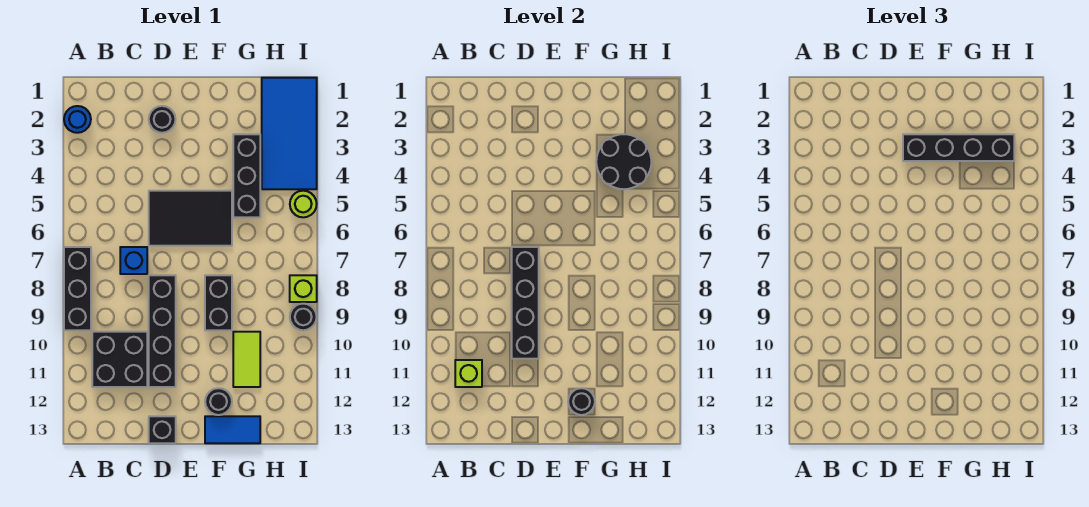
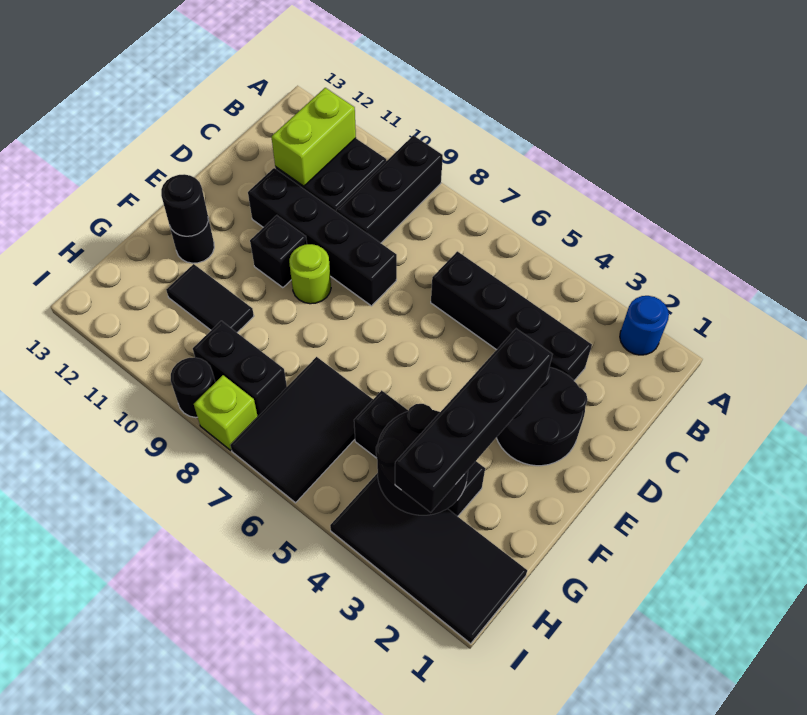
black 1x3 brick [64,247,91,330] -> black 1x3 brick turned to [336,135,443,243]
lime 1x1 brick [455,360,482,387] -> lime 1x2 brick [271,88,356,186]
blue 1x1 brick [120,247,147,274] -> none
black 1x1 round brick [149,106,176,133] -> black 2x2 round brick [496,367,587,466]
black 2x3 tile [149,191,232,246] -> black 2x3 tile moved to [230,357,373,503]
black 1x4 brick [512,247,539,359] -> black 1x4 brick moved to [431,251,592,381]
black 1x1 brick [149,416,176,443] -> black 1x1 brick moved to [250,215,307,288]
black 1x2 brick [205,275,232,330] -> black 1x2 brick moved to [193,321,287,416]
blue 1x2 tile [205,416,260,443] -> none
lime 1x2 tile [233,332,260,387] -> black 1x2 tile [166,264,254,332]
blue 2x4 tile [262,78,317,189] -> black 2x4 tile [330,473,527,644]
lime 1x1 round brick [290,191,317,217] -> lime 1x1 round brick moved to [289,244,331,304]

